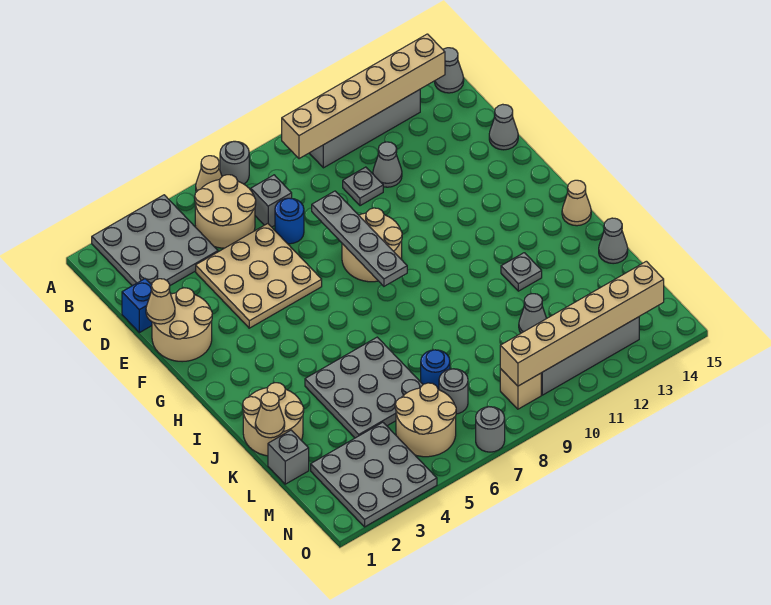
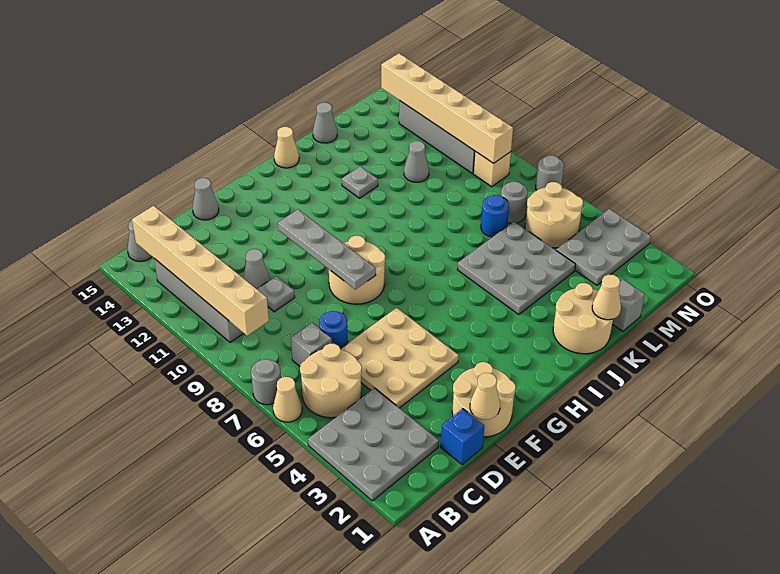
grey 1x4 plate [312,191,407,286] -> grey 1x4 plate turned to [278,209,376,290]
grey 3x3 plate [311,422,437,527] -> grey 2x3 plate [556,209,651,285]

